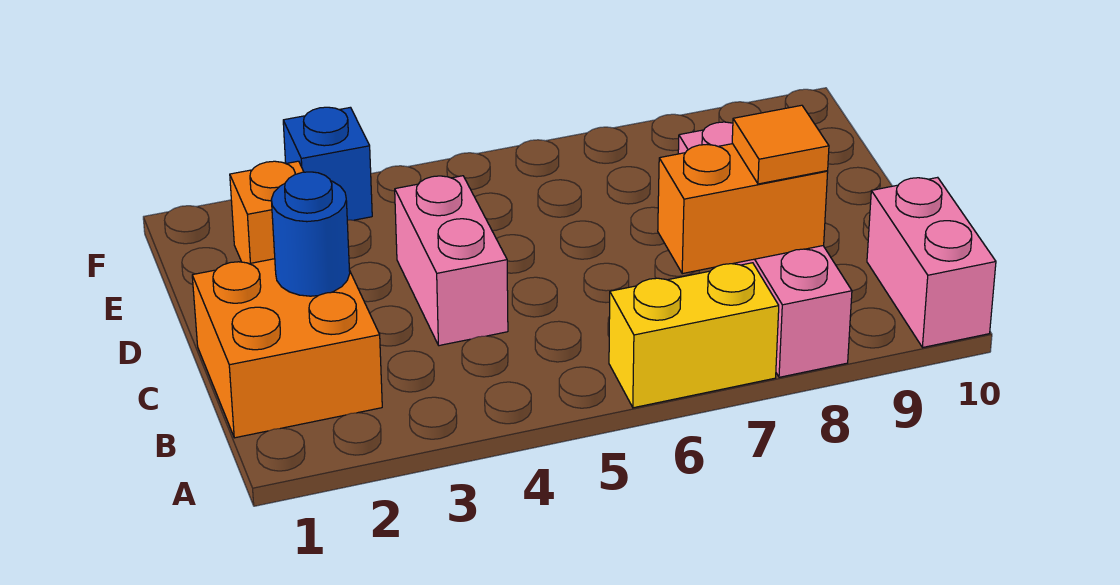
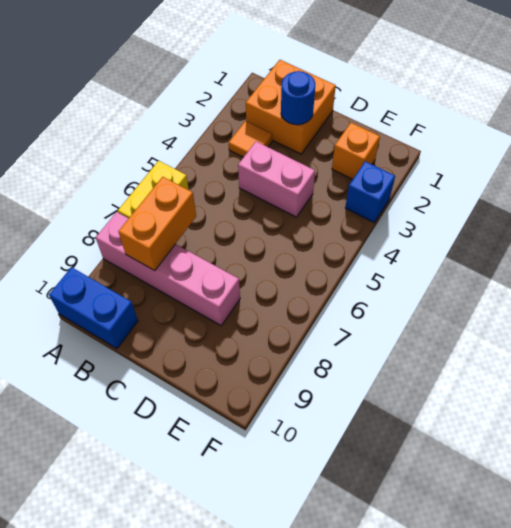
pink 1x2 brick [867,177,996,348] -> blue 1x2 brick [49,267,138,349]
orange 1x1 tile [732,105,829,184] -> orange 1x1 tile moved to [229,121,272,157]

